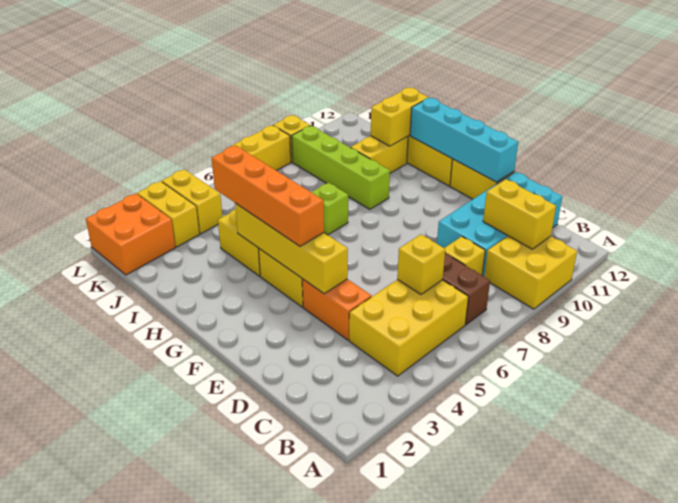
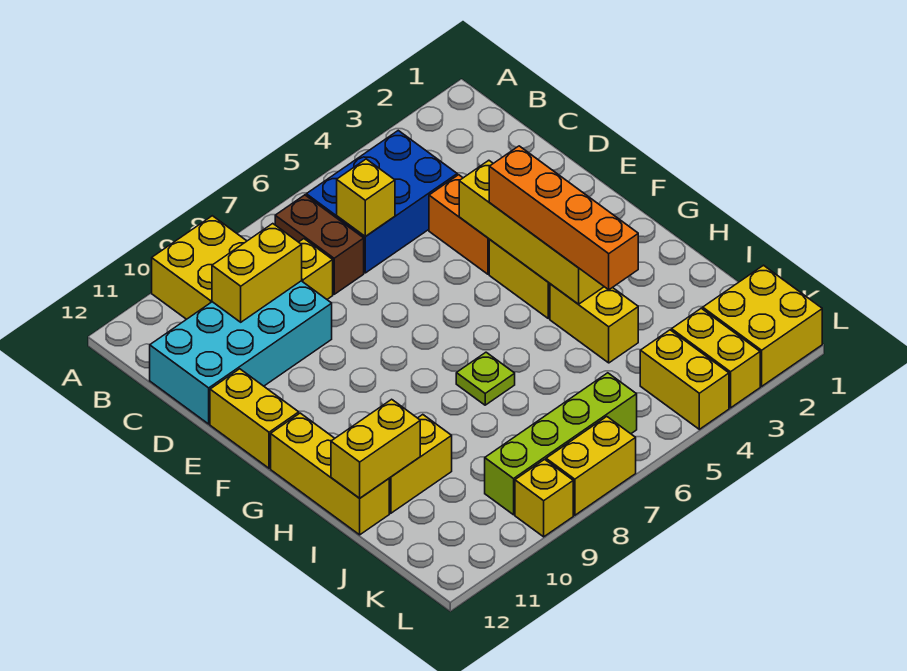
yellow 2x3 brick [349,279,468,376] -> blue 2x3 brick [306,131,457,273]
yellow 1x2 brick [483,179,556,249] -> yellow 1x2 brick turned to [212,224,302,322]
cyan 1x4 brick [410,98,518,182] -> none
lime 1x1 brick [311,183,348,235] -> lime 1x1 plate [456,352,515,405]
lime 1x4 brick [292,126,390,209] -> lime 1x4 brick turned to [485,373,637,515]
orange 2x2 brick [86,194,175,275] -> yellow 2x2 brick [703,265,822,386]

